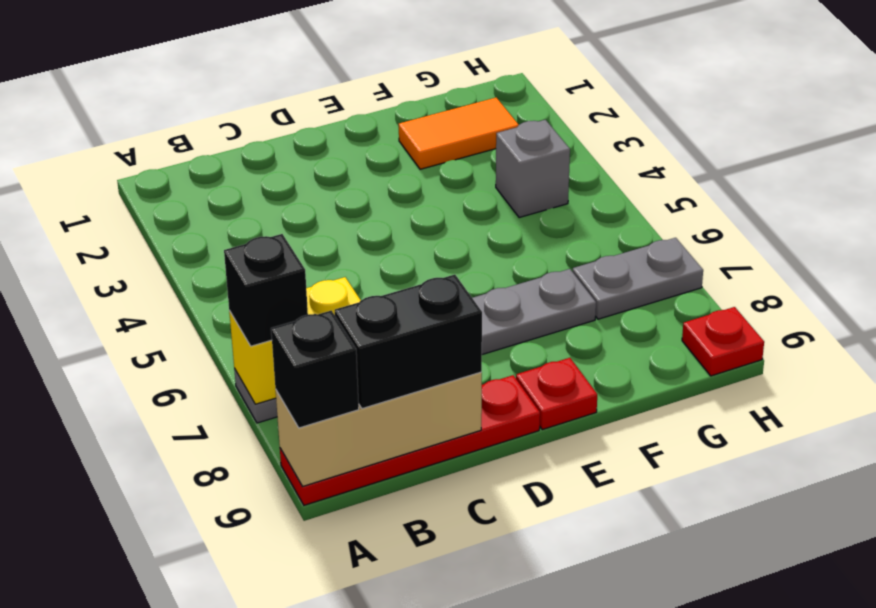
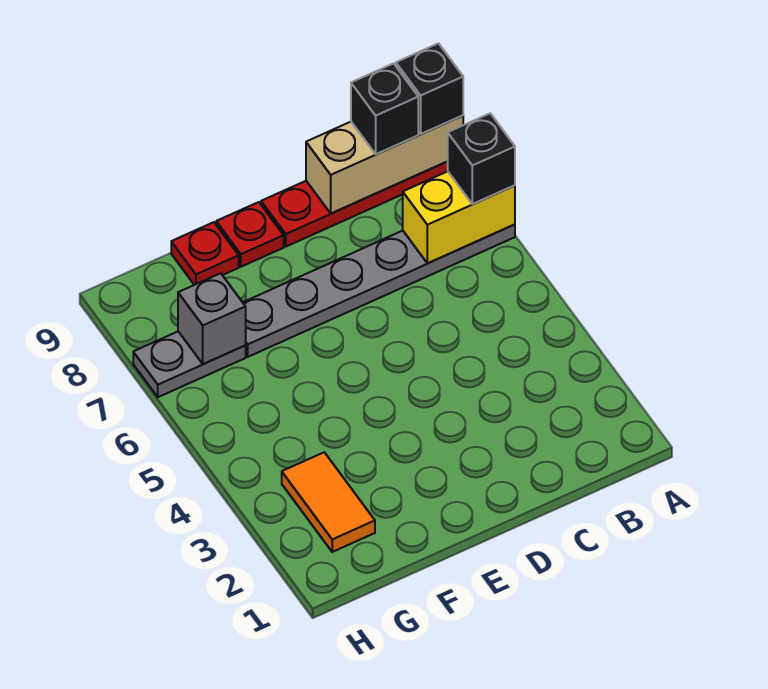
black 1x2 brick [335,275,482,409] -> black 1x1 brick [351,64,418,154]
orange 1x2 tile [399,98,519,169] -> orange 1x2 tile turned to [282,452,375,552]
grey 1x1 brick [496,120,570,218] -> grey 1x1 brick moved to [178,273,246,364]
red 1x1 plate [682,307,764,376] -> red 1x1 plate moved to [171,222,239,285]

